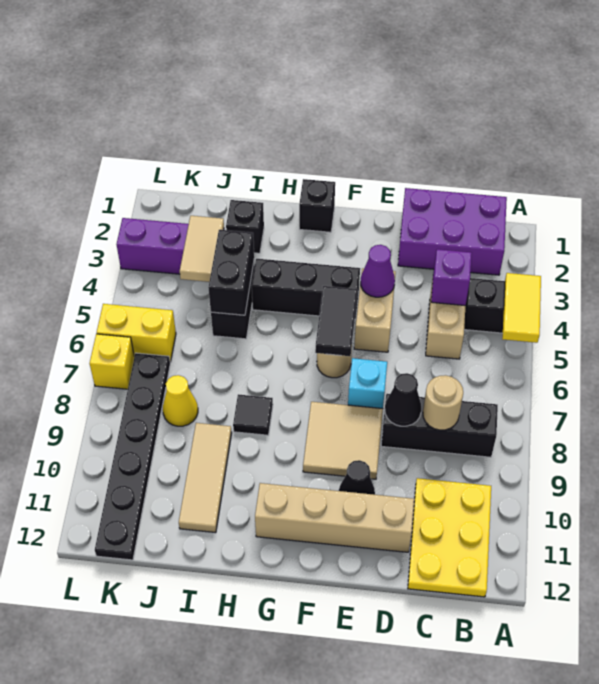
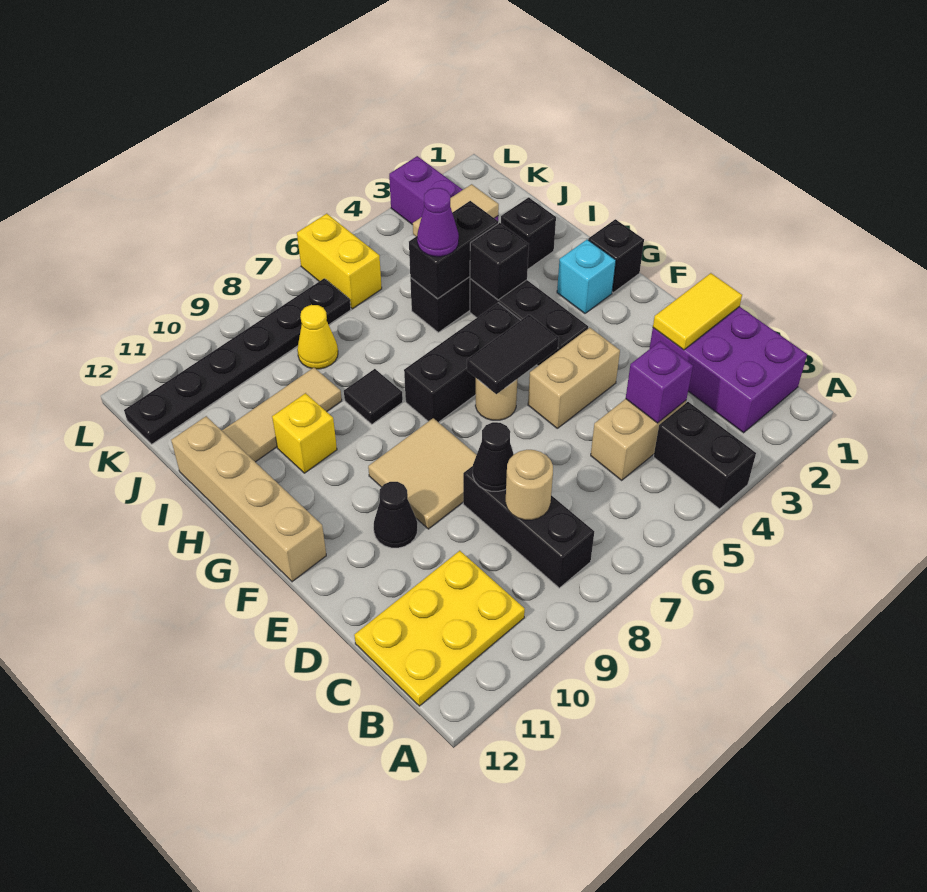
yellow 1x2 tile [502,273,541,343] -> yellow 1x2 tile moved to [653,273,742,350]
tan 1x4 brick [255,483,414,552] -> tan 1x4 brick moved to [171,416,326,582]
purple 1x1 cone [360,245,395,297] -> purple 1x1 cone moved to [417,188,459,257]
cyan 1x1 brick [348,358,387,408] -> cyan 1x1 brick moved to [557,240,616,313]
none -> black 1x3 brick [404,303,521,422]
none -> black 1x1 brick [470,223,529,300]
yellow 1x1 brick [90,334,134,389] -> yellow 1x1 brick moved to [272,393,337,473]

